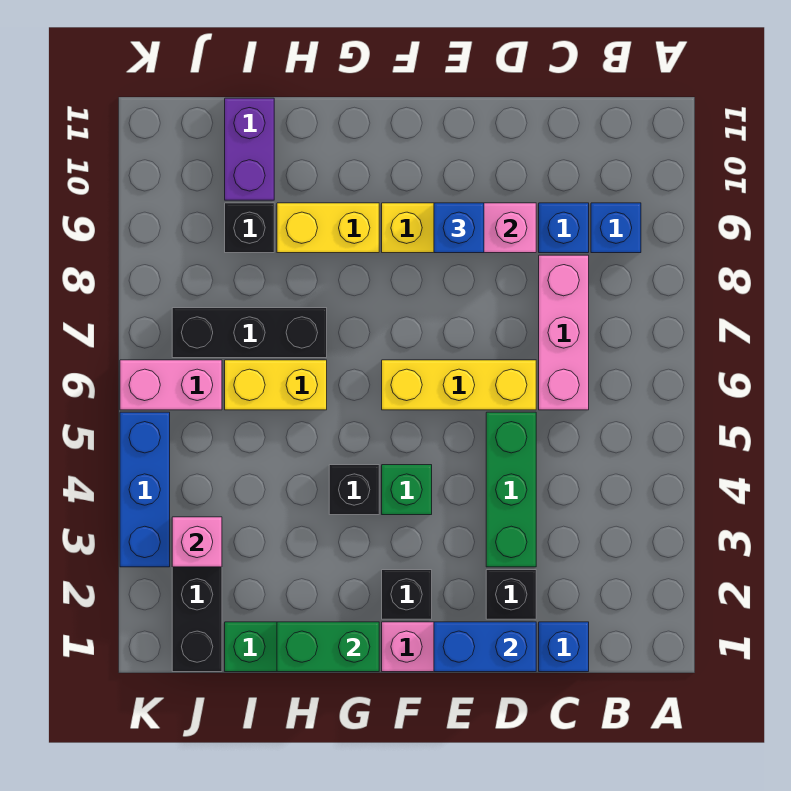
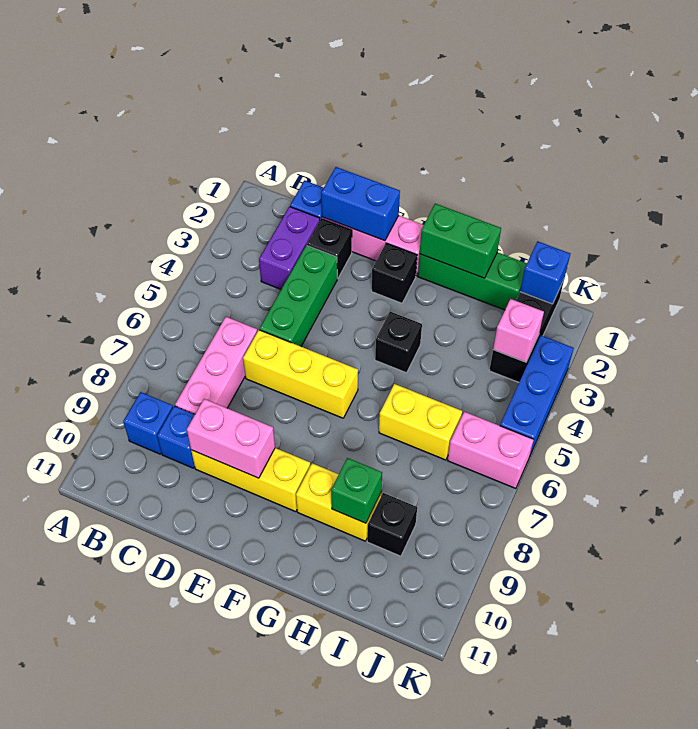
blue 1x1 brick [434,203,484,253] -> blue 1x1 brick moved to [520,241,570,304]
green 1x1 brick [382,465,432,515] -> green 1x1 brick moved to [331,458,382,523]
black 1x3 brick [172,308,327,358] -> none
purple 1x2 brick [225,98,274,200] -> purple 1x2 brick moved to [259,207,320,289]

